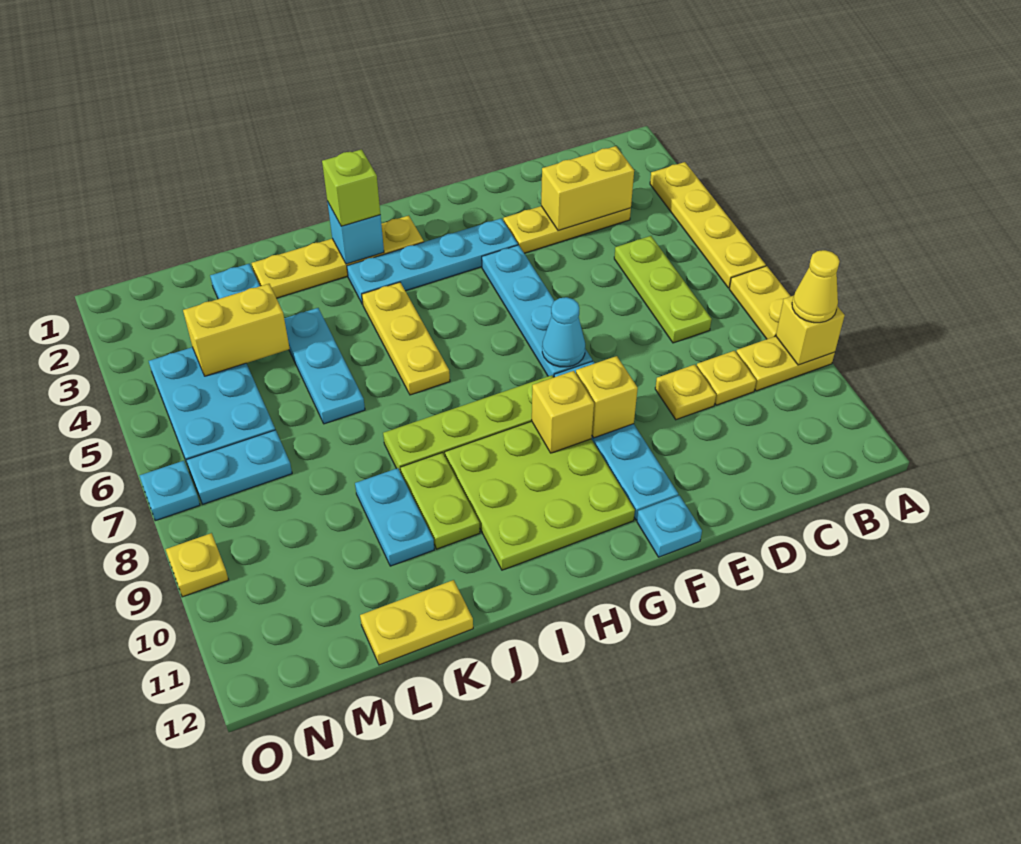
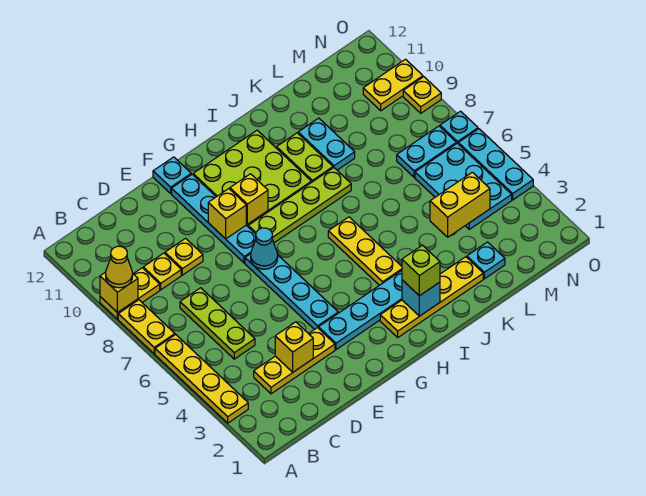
yellow 1x2 brick [541,146,634,230] -> yellow 1x1 brick [275,322,313,372]
cyan 1x3 plate [284,308,365,424] -> cyan 1x3 plate moved to [458,129,533,200]
yellow 1x2 plate [360,580,473,665] -> yellow 1x2 plate moved to [363,59,423,111]

